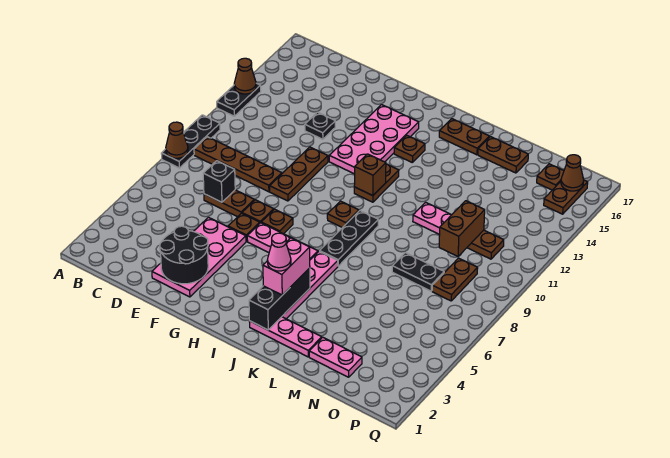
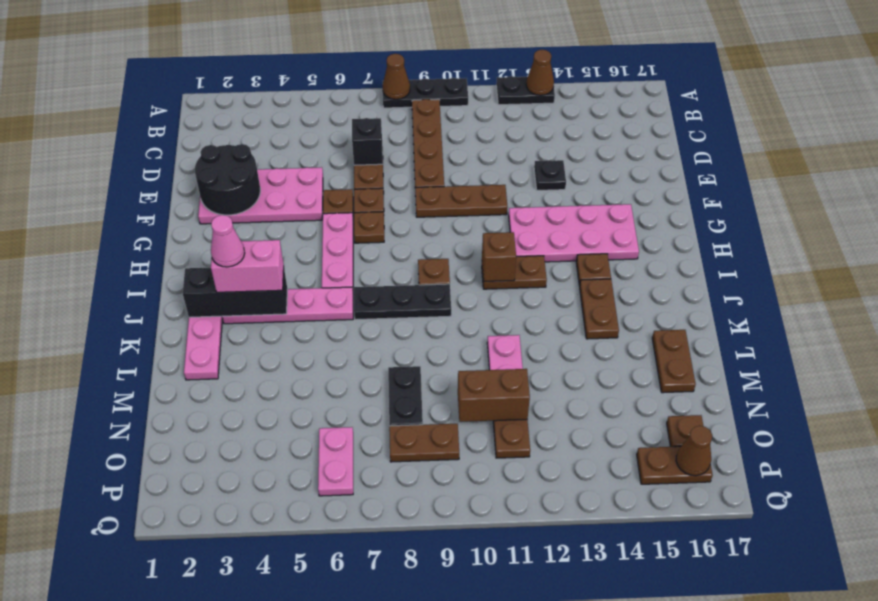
brown 1x2 plate [439,119,489,155] -> brown 1x2 plate moved to [580,279,619,339]
pink 1x2 plate [309,337,362,377] -> pink 1x2 plate moved to [318,427,353,496]

